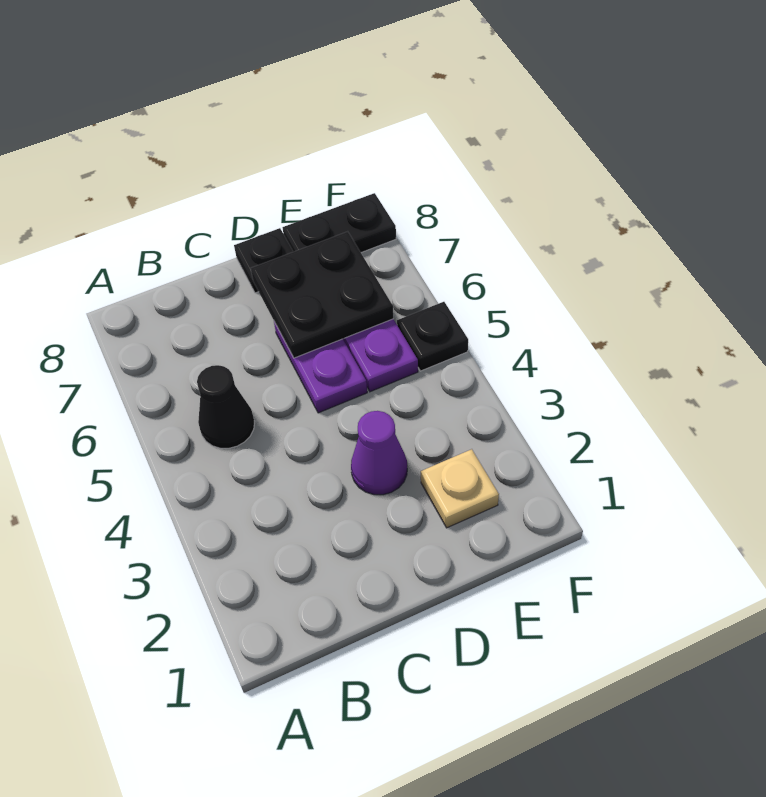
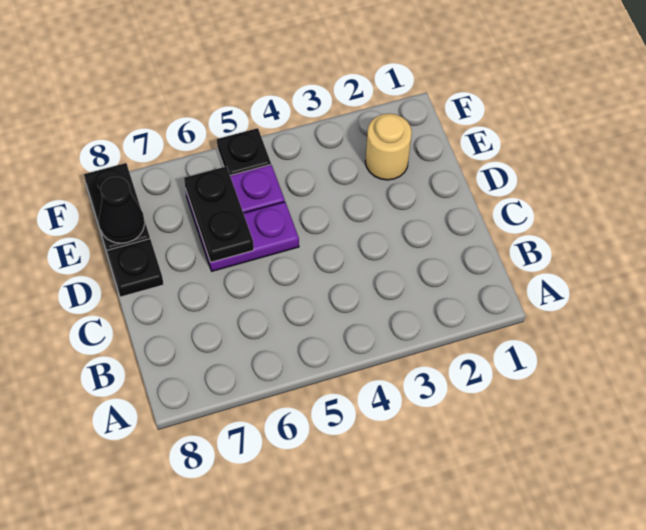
black 1x1 cone [197,365,254,448] -> black 1x1 cone moved to [99,177,145,243]
purple 1x1 cone [351,411,407,495] -> none
black 2x2 plate [251,231,393,358] -> black 1x2 plate [184,166,254,262]
tan 1x1 plate [421,449,499,528] -> tan 1x1 round brick [365,113,412,180]

